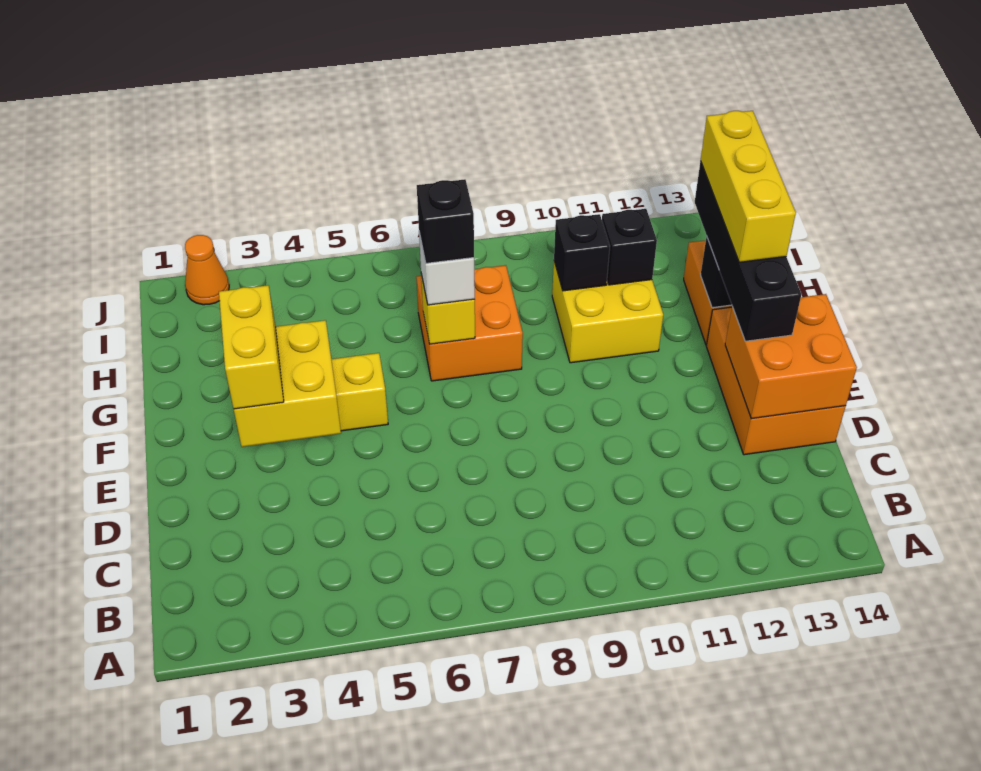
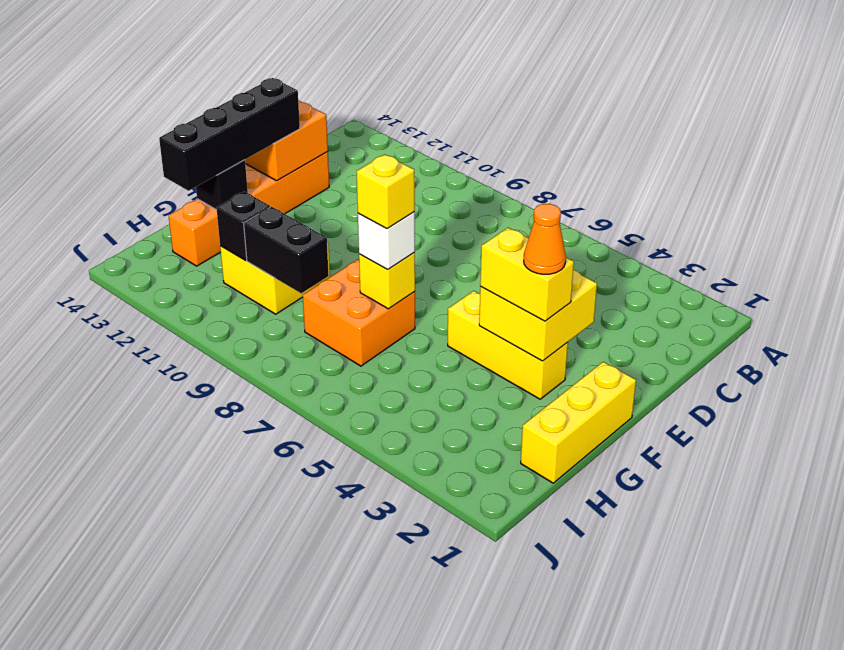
yellow 1x2 brick [219,285,284,409] -> yellow 1x2 brick turned to [480,228,574,321]
yellow 1x3 brick [701,111,796,262] -> yellow 1x3 brick moved to [521,362,636,483]
black 1x1 brick [417,179,474,263] -> yellow 1x1 brick [357,154,415,229]
black 1x1 brick [554,214,610,291] -> black 1x2 brick [244,207,329,293]
orange 1x1 cone [185,235,229,305] -> orange 1x1 cone moved to [524,204,566,274]

